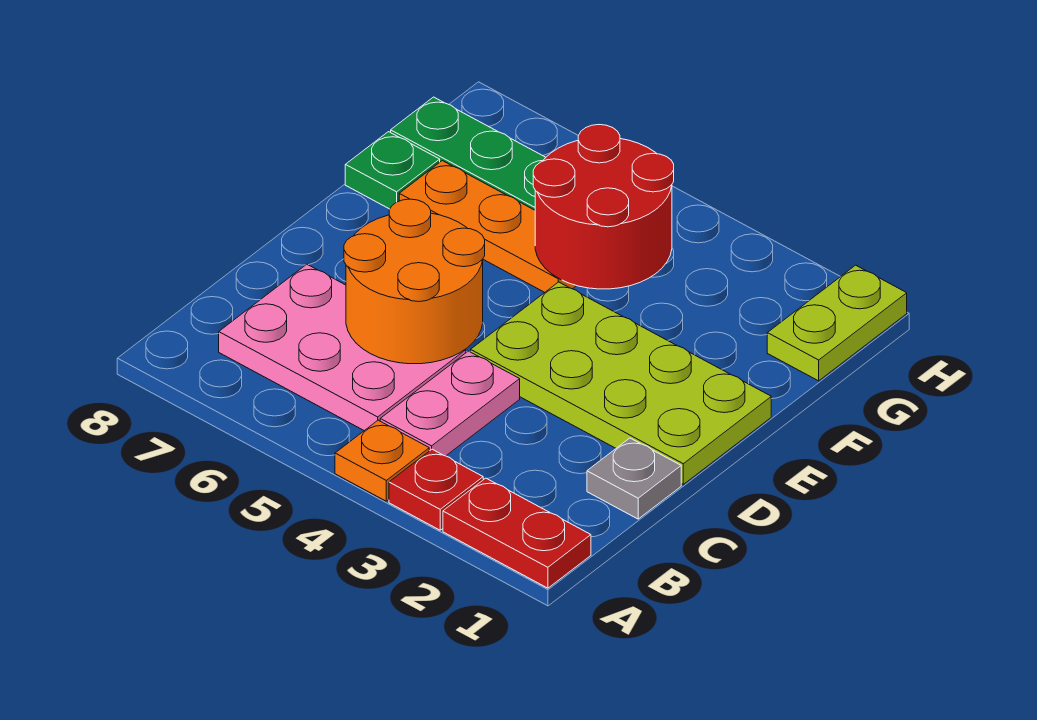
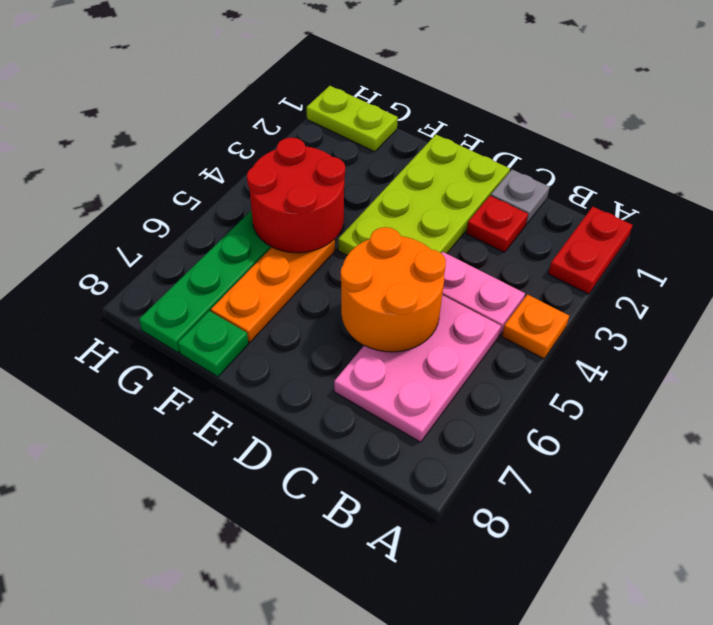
red 1x1 plate [389,449,483,530] -> red 1x1 plate moved to [466,196,528,252]

